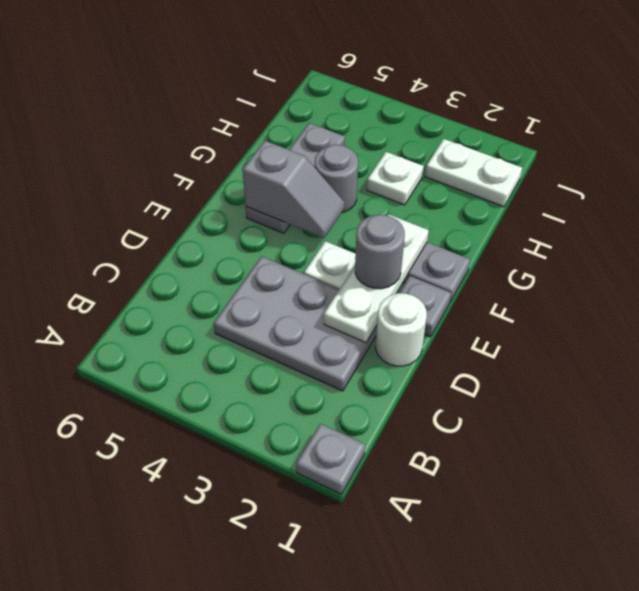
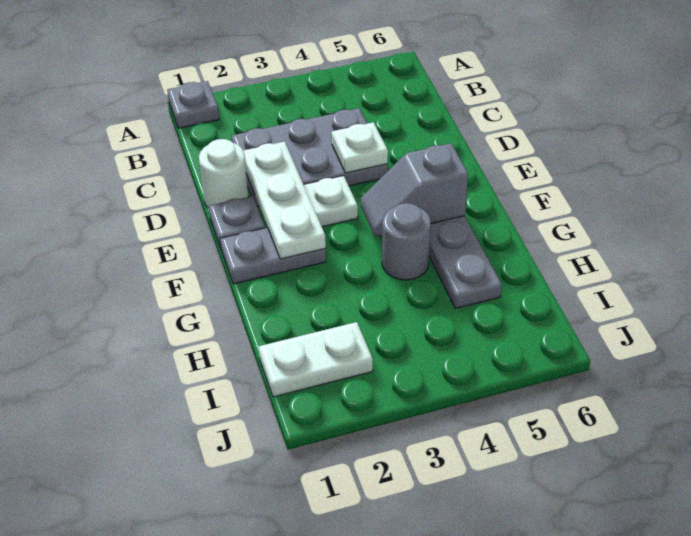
grey 1x1 round brick [355,214,405,289] -> none
white 1x1 plate [367,152,424,205] -> white 1x1 plate moved to [332,122,388,173]

